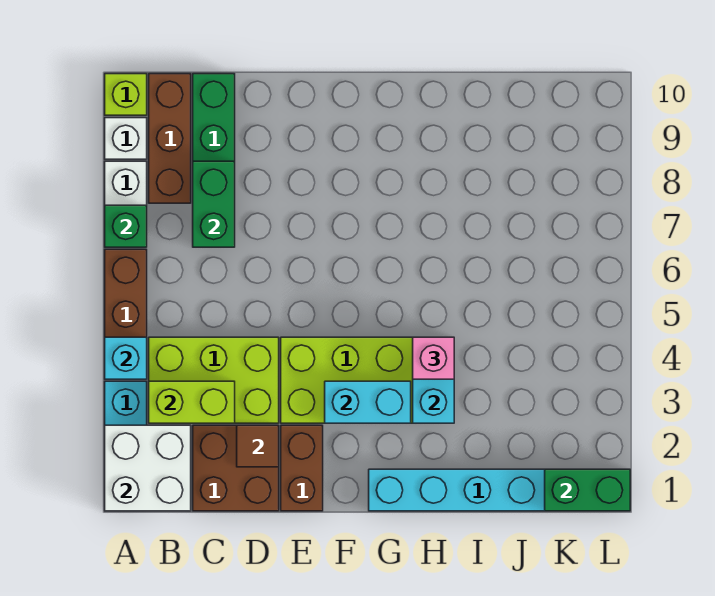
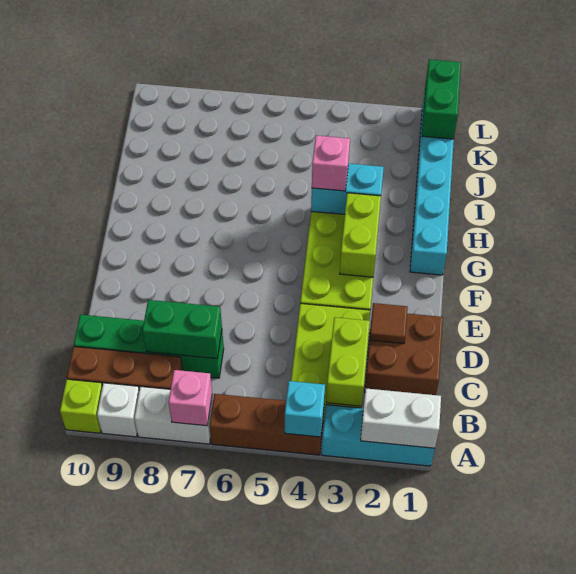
white 2x2 brick [105,425,191,511] -> white 1x2 brick [361,388,441,448]
green 1x1 brick [105,205,147,247] -> pink 1x1 brick [169,370,212,426]
brown 1x2 brick [281,425,323,511] -> none
cyan 1x2 brick [325,381,411,423] -> lime 1x2 brick [340,193,381,277]

